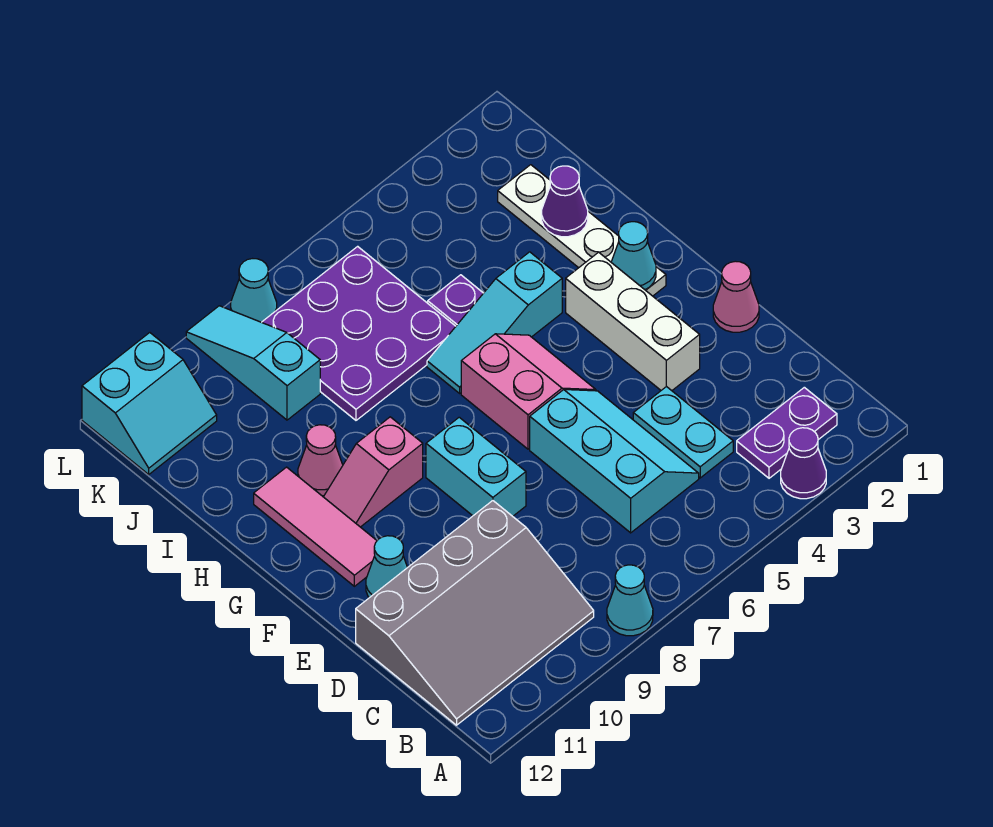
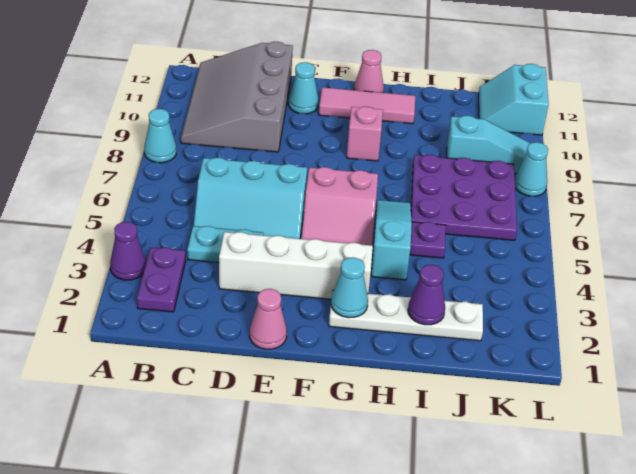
white 1x3 brick [566,252,700,391] -> white 1x4 brick [219,232,373,299]
cyan 1x2 brick [426,417,526,516] -> none
pink 1x1 cone [298,425,343,496] -> pink 1x1 cone moved to [354,50,384,93]

